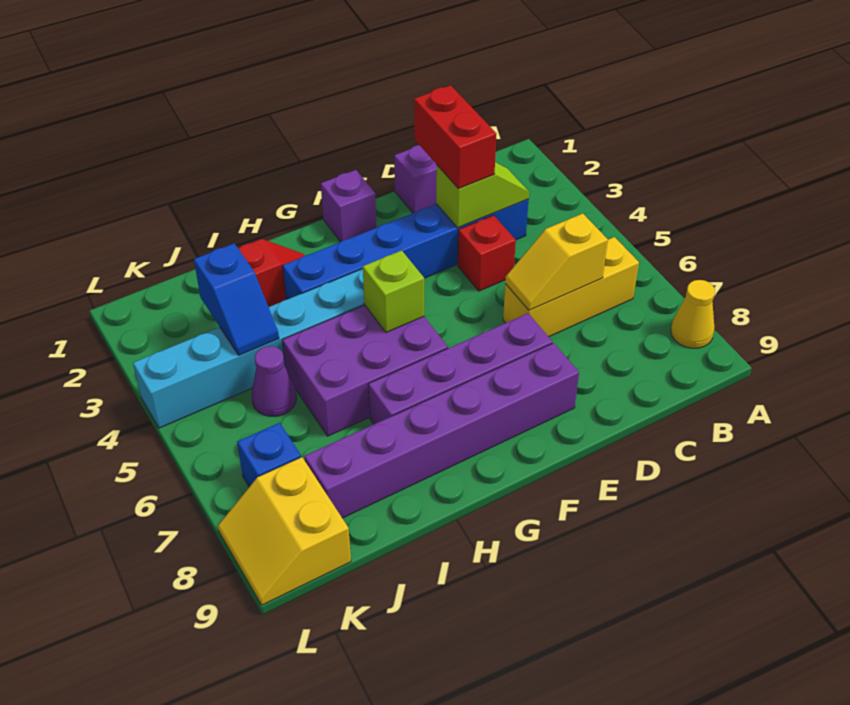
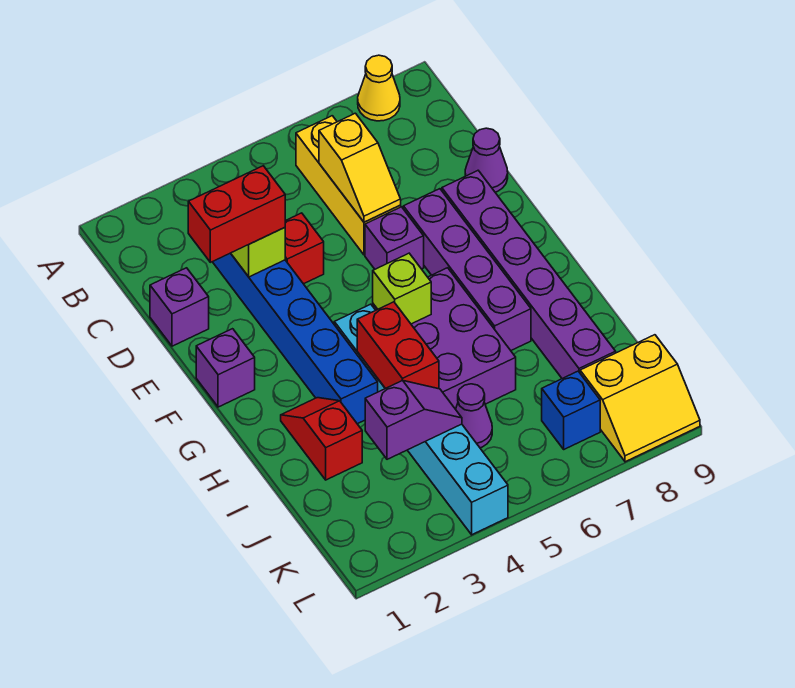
none -> purple 1x1 cone [465,128,508,192]
none -> purple 1x1 brick [365,207,424,269]
none -> red 1x2 brick [357,302,439,389]
blue 1x2 slope [194,244,279,355] -> purple 1x2 slope [365,380,462,459]

